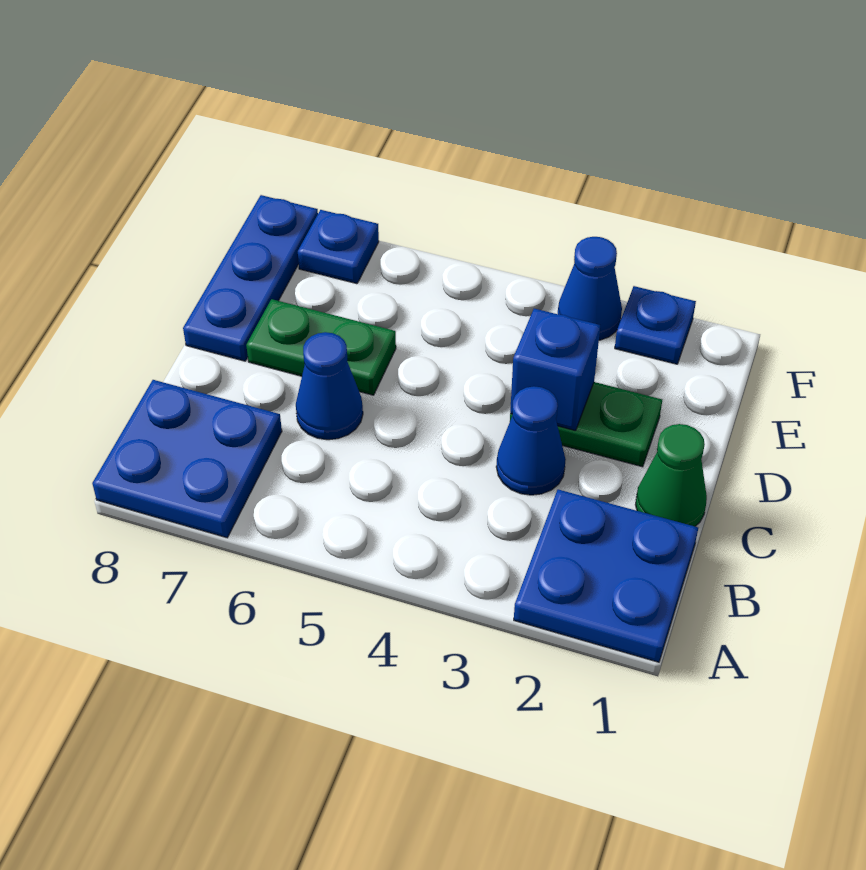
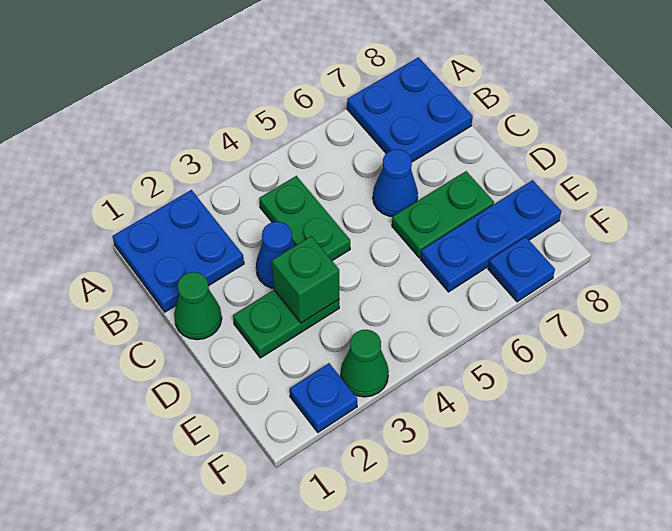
none -> green 1x2 plate [259,176,350,261]
blue 1x1 brick [510,309,600,431] -> green 1x1 brick [272,236,339,323]
blue 1x3 plate [183,195,318,361] -> blue 1x3 plate turned to [421,180,561,292]
blue 1x1 cone [558,237,622,340] -> green 1x1 cone [341,330,389,397]

